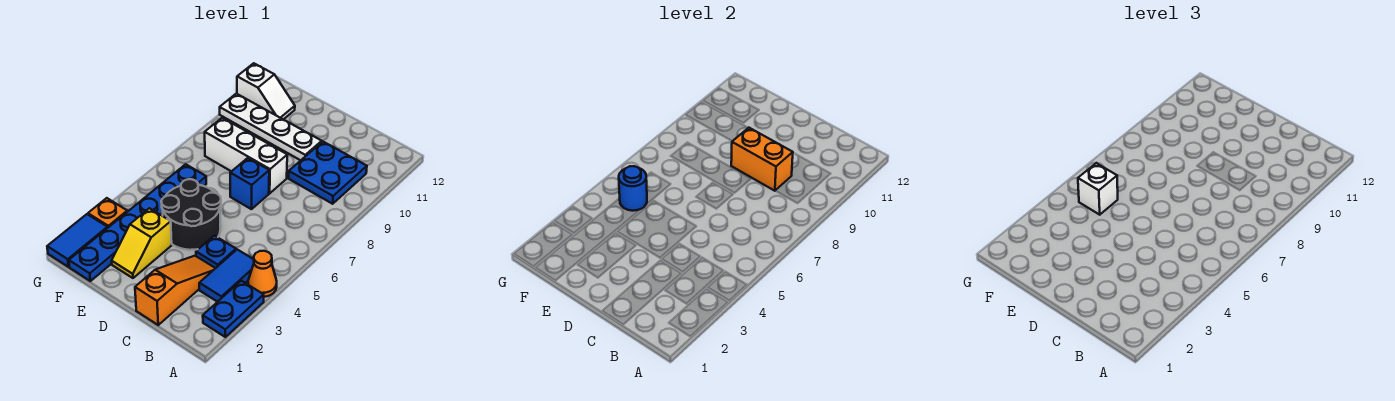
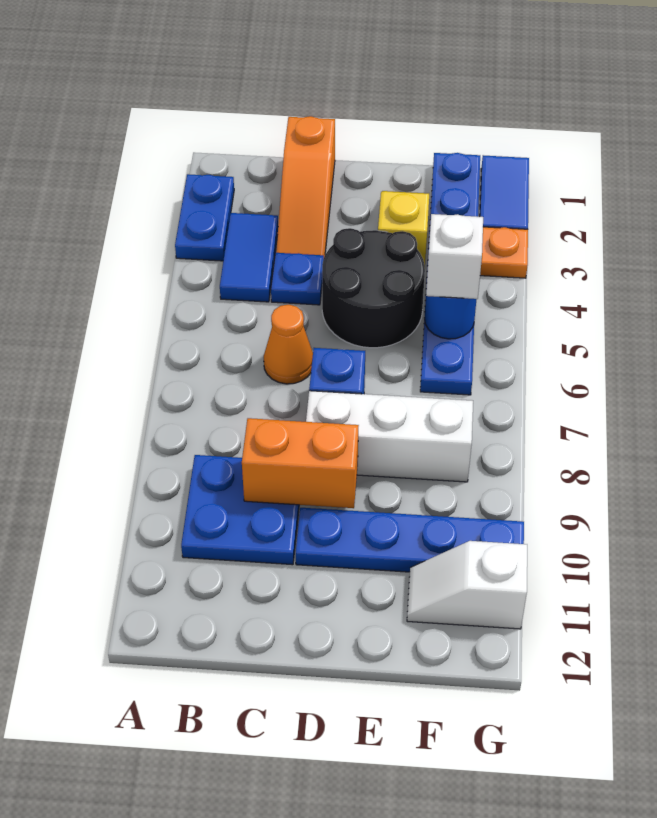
orange 1x1 cone [248,251,277,297] -> orange 1x1 cone moved to [264,305,313,384]
white 1x4 plate [220,94,322,160] -> blue 1x4 plate [296,508,524,572]

